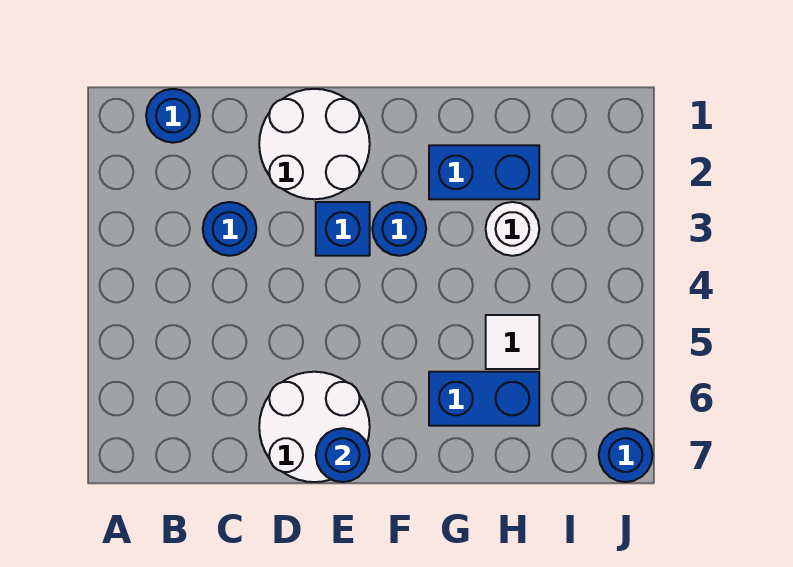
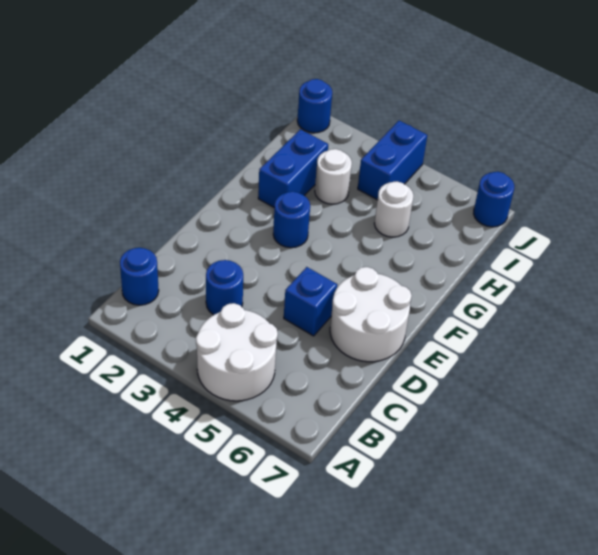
white 2x2 round brick [259,89,370,199] -> white 2x2 round brick moved to [196,303,278,401]
blue 1x1 brick [316,202,370,256] -> blue 1x1 brick moved to [284,267,337,336]
blue 1x1 round brick [316,428,370,482] -> blue 1x1 round brick moved to [297,79,332,133]
blue 1x2 brick [429,372,539,426] -> blue 1x2 brick moved to [358,121,427,200]
white 1x1 tile [486,315,539,369] -> white 1x1 round brick [374,181,413,237]

